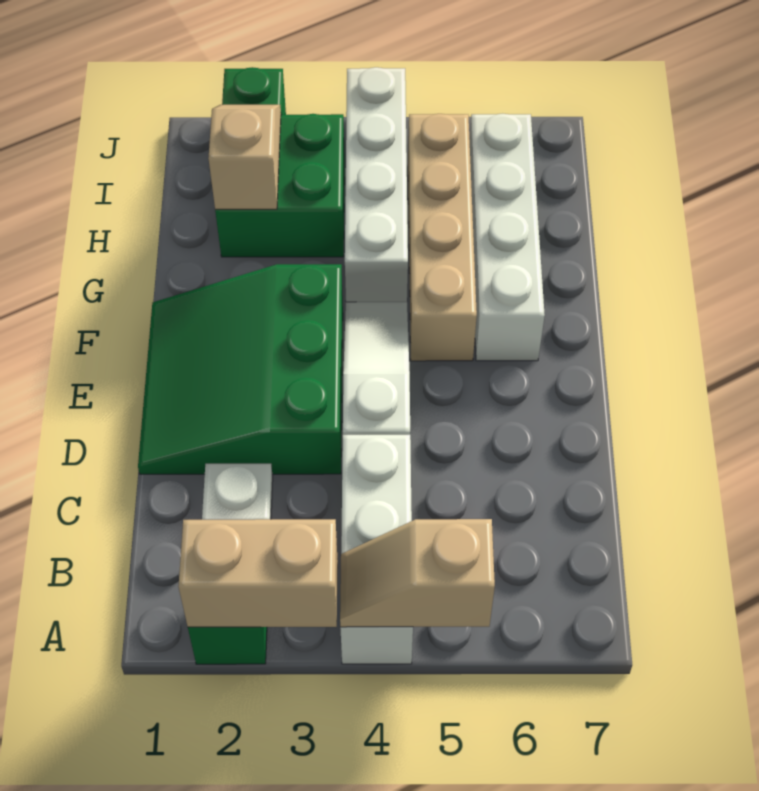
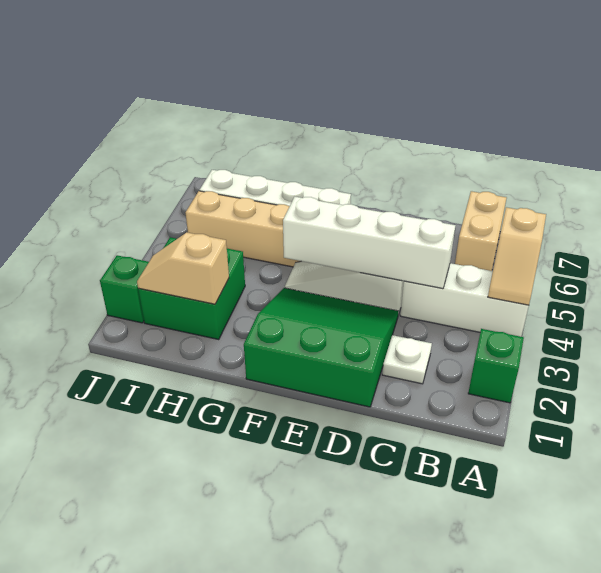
tan 1x2 brick [178,519,338,627] -> tan 1x2 brick moved to [455,191,506,271]
green 3x3 slope [138,264,343,474] -> green 3x3 slope turned to [244,288,398,407]
white 1x4 brick [345,67,408,302] -> white 1x4 brick moved to [283,197,456,289]

